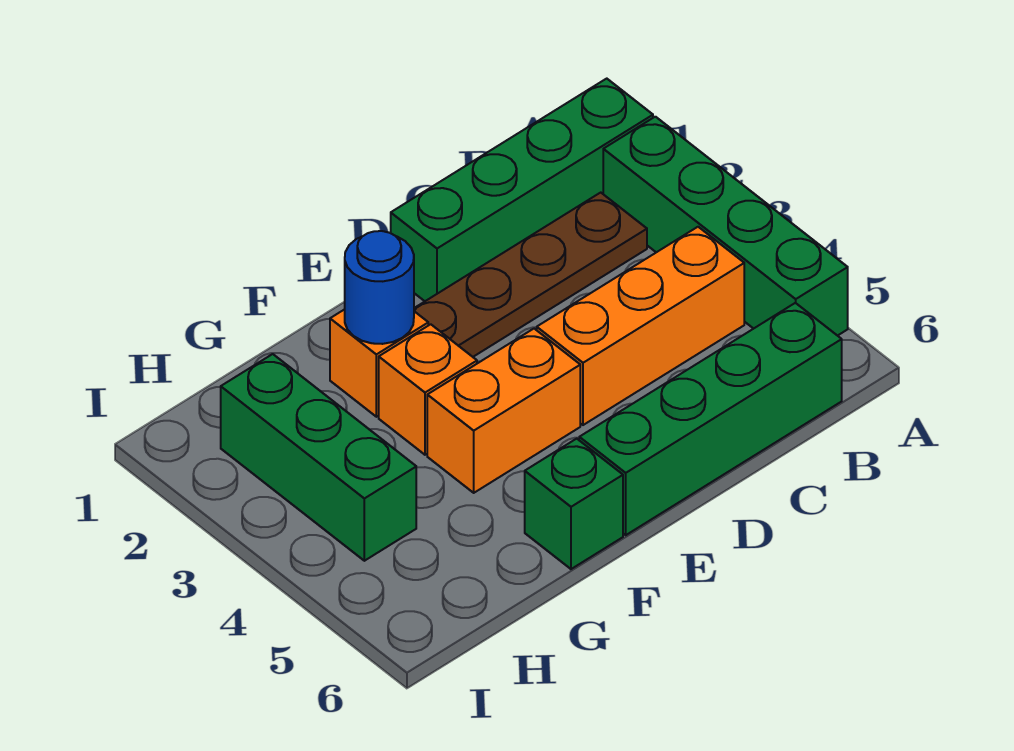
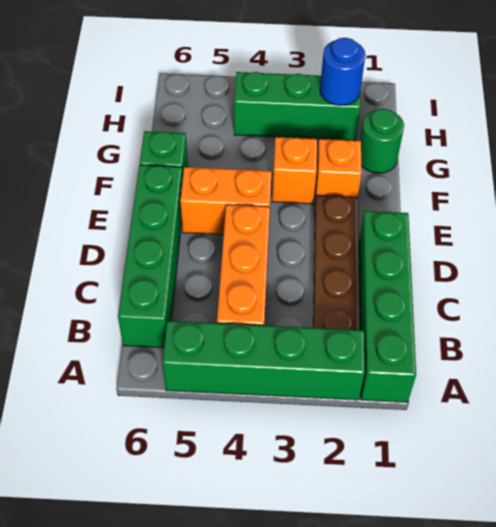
orange 1x2 brick [427,329,580,493] -> orange 1x2 brick turned to [180,167,272,235]
blue 1x1 round brick [345,231,414,344] -> blue 1x1 round brick moved to [320,38,365,106]
none -> green 1x1 round brick [360,109,404,173]

